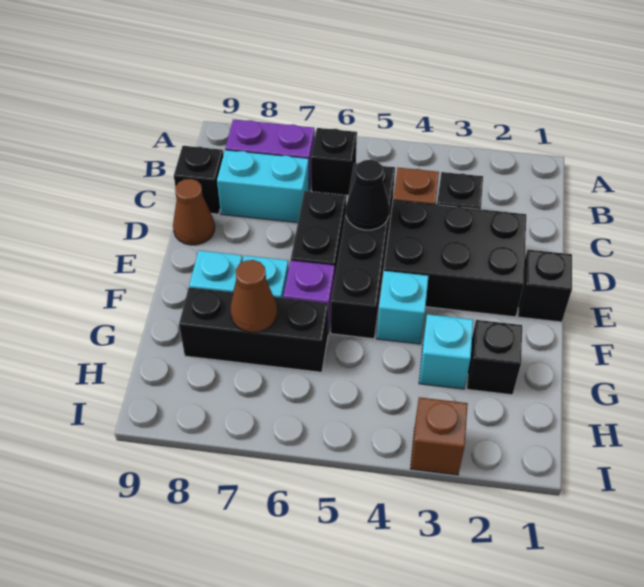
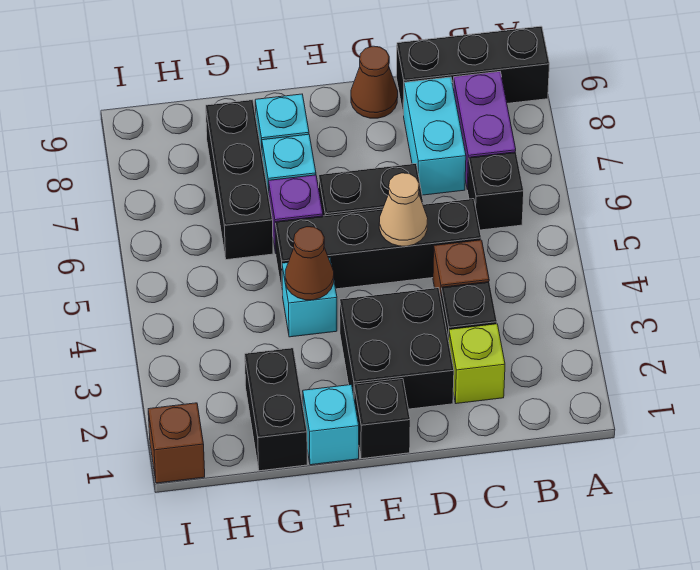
none -> lime 1x1 brick [449,324,505,404]
black 1x1 brick [174,146,223,214] -> black 1x3 brick [396,26,550,115]
black 2x3 brick [384,200,526,317] -> black 2x2 brick [340,288,454,409]
black 1x1 cone [346,160,389,230] -> tan 1x1 cone [379,173,428,246]
black 1x1 brick [467,320,522,395] -> black 1x2 brick [245,348,307,471]
cyan 1x1 brick [419,314,473,389] -> cyan 1x1 brick moved to [303,385,359,465]
brown 1x1 cone [231,260,277,332] -> brown 1x1 cone moved to [285,227,334,300]
brown 1x1 brick [410,397,468,475] -> brown 1x1 brick moved to [148,403,205,483]

